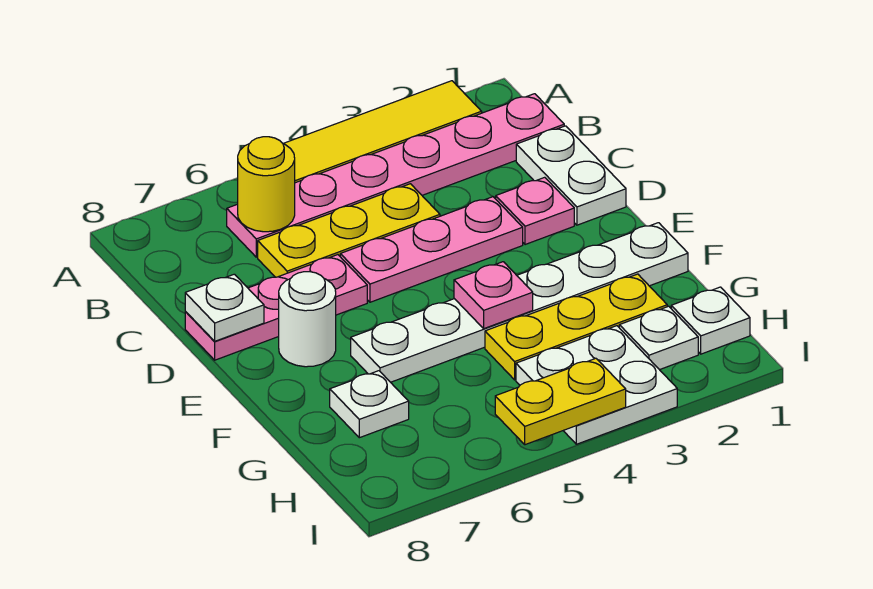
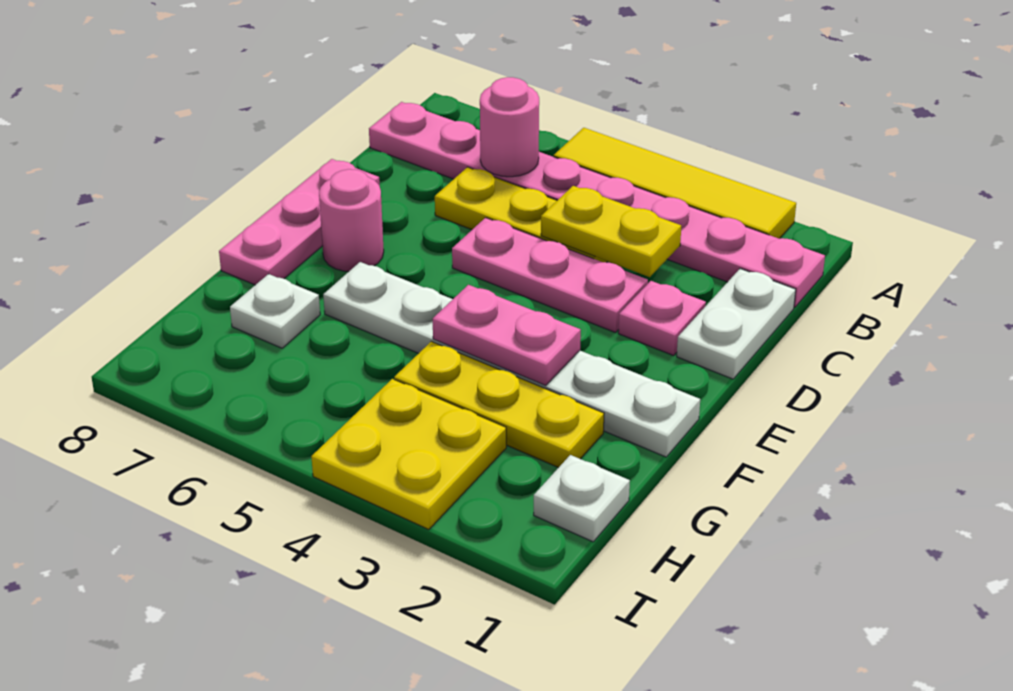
pink 1x6 plate [227,94,564,257] -> pink 1x8 plate [369,102,825,307]
yellow 1x1 round brick [238,137,295,232] -> pink 1x1 round brick [480,77,539,177]
pink 1x3 plate [185,255,367,360] -> pink 1x3 plate turned to [219,159,380,285]
white 1x1 plate [185,274,264,341] -> none
white 1x1 round brick [279,272,336,367] -> pink 1x1 round brick [319,169,384,271]
pink 1x1 plate [454,262,533,329] -> pink 1x2 plate [433,285,581,386]
white 1x1 plate [619,306,698,370] -> none
white 2x2 plate [516,326,677,444] -> yellow 2x2 plate [311,379,506,530]
yellow 1x2 plate [495,358,626,445] -> yellow 1x2 plate moved to [541,186,681,277]

